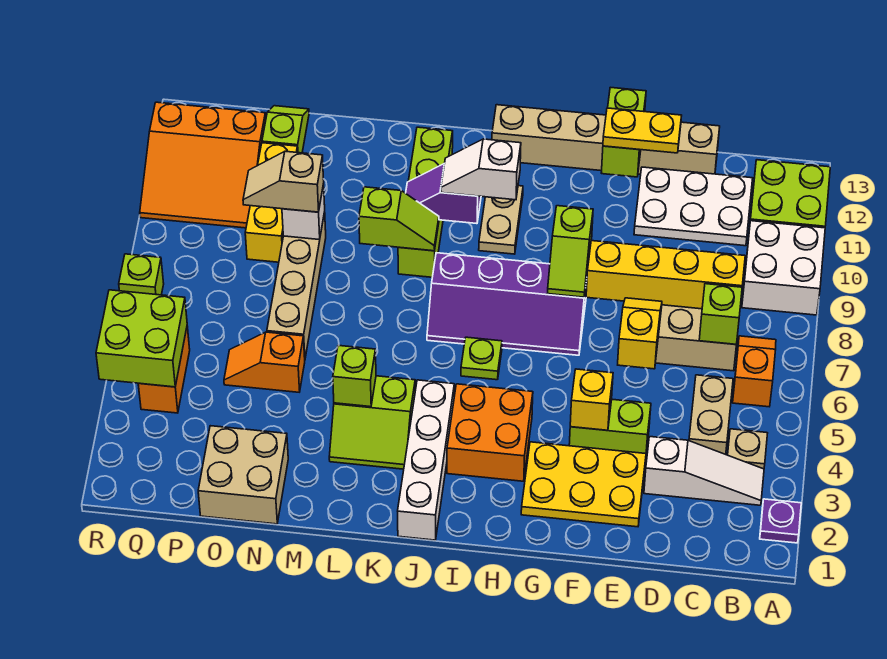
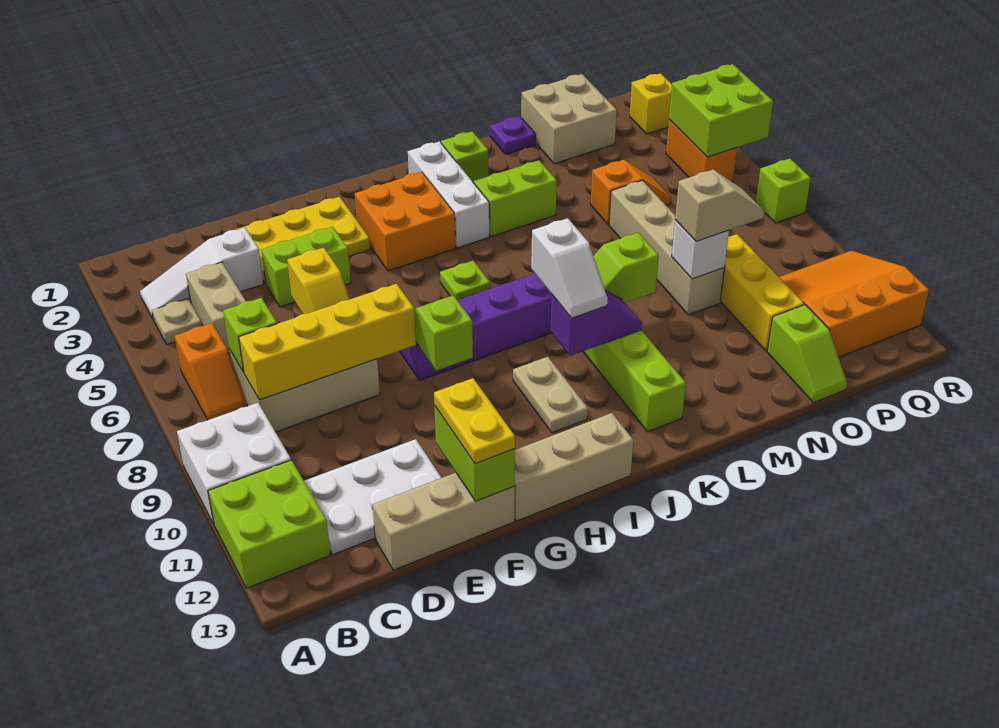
purple 1x1 plate [760,499,801,543] -> purple 1x1 plate moved to [490,116,536,154]
yellow 1x2 plate [603,108,682,153] -> yellow 1x2 plate turned to [434,378,515,464]
yellow 1x1 brick [570,369,613,430] -> yellow 1x1 brick moved to [630,73,672,134]
white 1x2 slope [441,139,521,200] -> white 1x2 slope turned to [531,218,608,318]
white 1x4 brick [398,380,454,540] -> white 1x3 brick [408,141,489,248]
lime 1x1 brick [333,345,376,407] -> lime 1x1 brick moved to [441,131,489,182]

